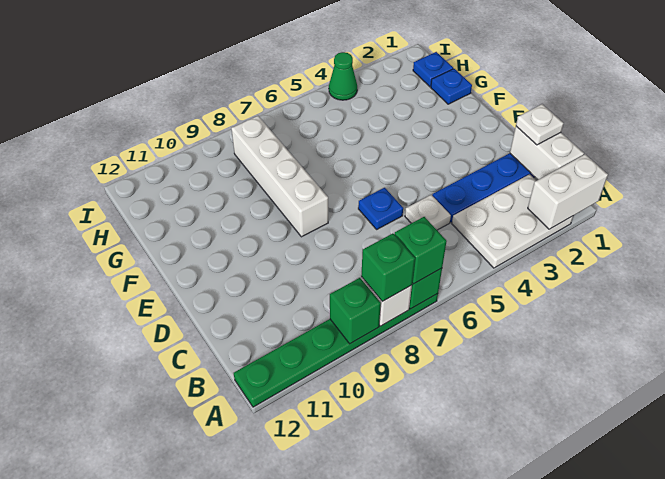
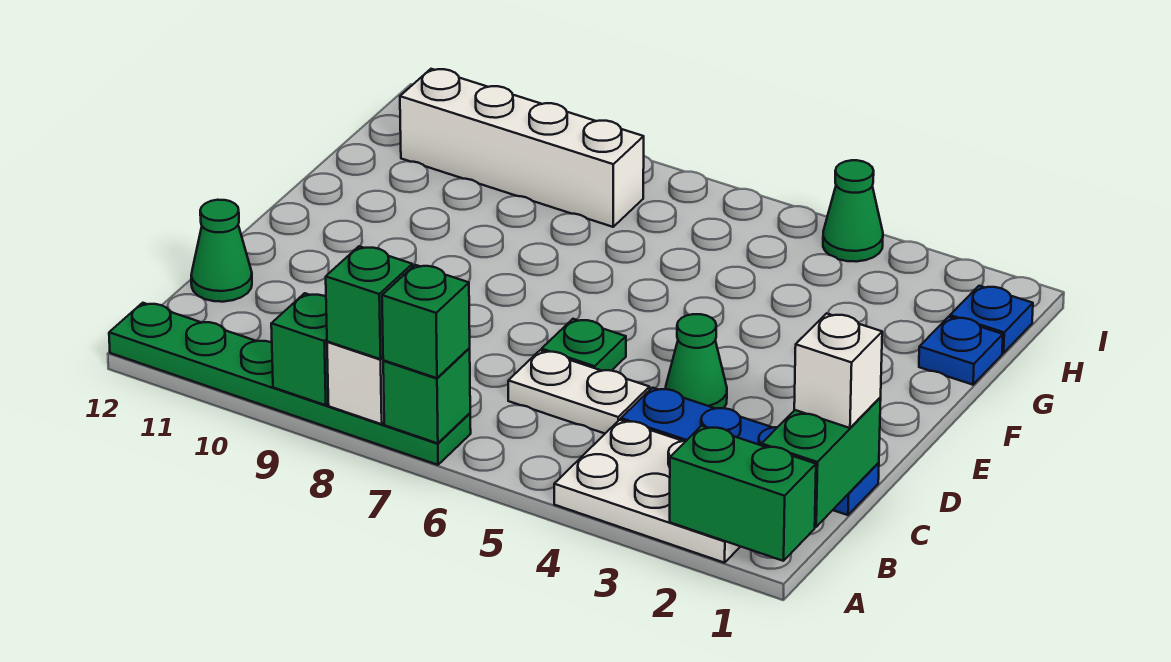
white 1x2 brick [528,154,608,229] -> green 1x2 brick [670,426,816,561]
white 1x2 brick [510,126,584,180] -> green 1x2 brick [762,398,881,527]
white 1x1 plate [516,104,563,145] -> white 1x1 brick [794,313,882,428]
white 1x1 plate [405,195,451,230] -> white 1x2 plate [508,350,650,433]
none -> green 1x1 cone [191,200,252,302]
none -> green 1x1 cone [666,314,727,409]
blue 1x1 plate [358,188,403,229] -> green 1x1 plate [542,319,626,371]
white 1x4 brick [231,116,328,237] -> white 1x4 brick turned to [400,69,644,227]

